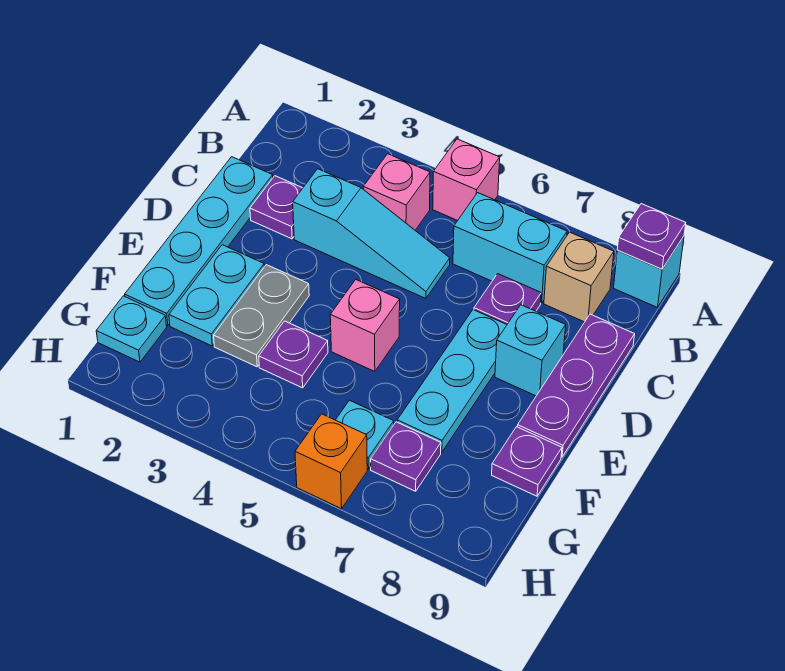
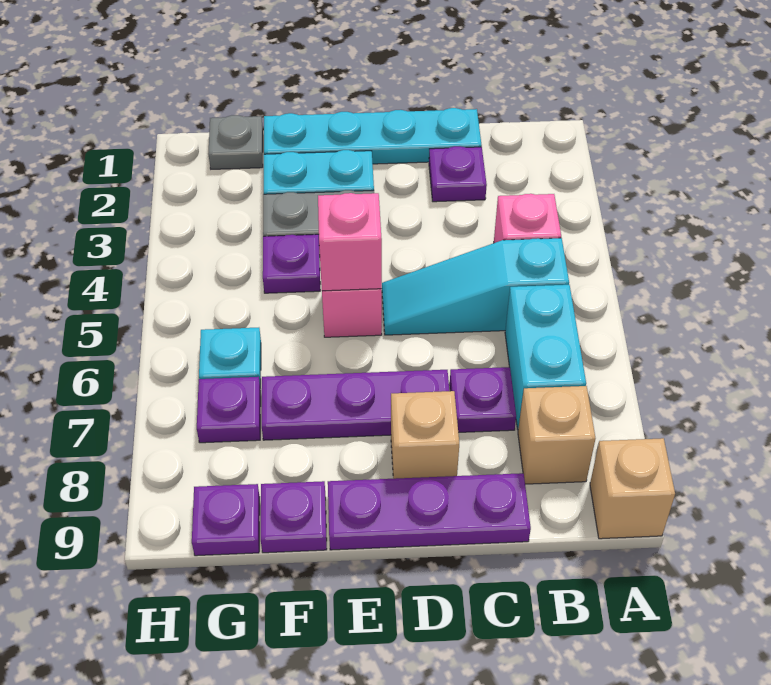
pink 1x1 brick [433,139,500,221] -> pink 1x1 brick moved to [318,193,382,291]
cyan 1x1 brick [614,236,684,307] -> tan 1x1 brick [590,438,675,539]
purple 1x1 plate [617,204,686,269] -> purple 1x1 plate moved to [192,484,260,556]
cyan 1x3 slope [293,169,450,298] -> cyan 1x3 slope turned to [382,238,569,335]
cyan 1x3 plate [397,310,507,452] -> purple 1x3 plate [262,370,449,440]
cyan 1x1 brick [495,305,566,396] -> tan 1x1 brick [391,391,459,479]
cyan 1x1 plate [96,296,167,362] -> grey 1x1 plate [208,115,263,169]
orange 1x1 brick [295,414,367,509] -> none

